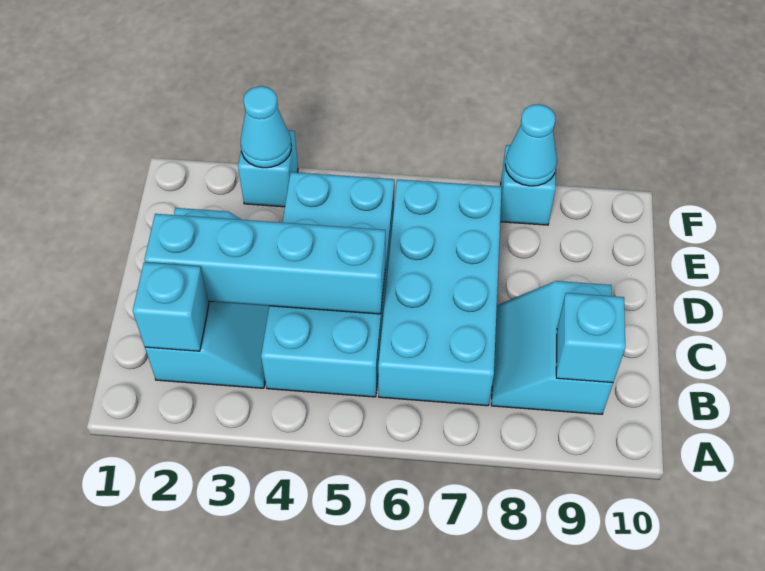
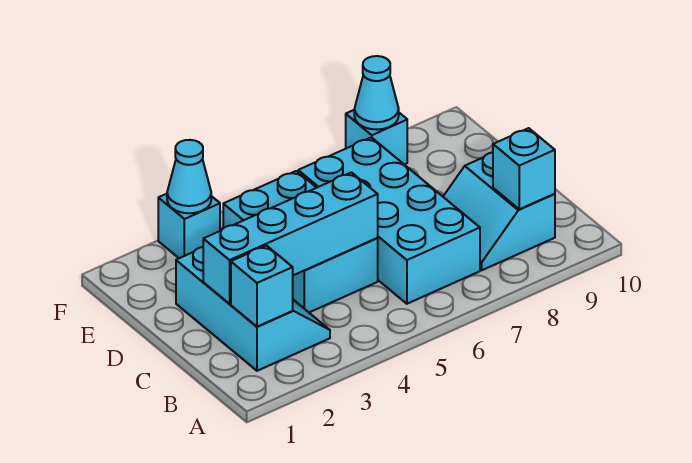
cyan 2x4 brick [261,172,394,397] -> cyan 2x3 brick [223,171,378,312]

